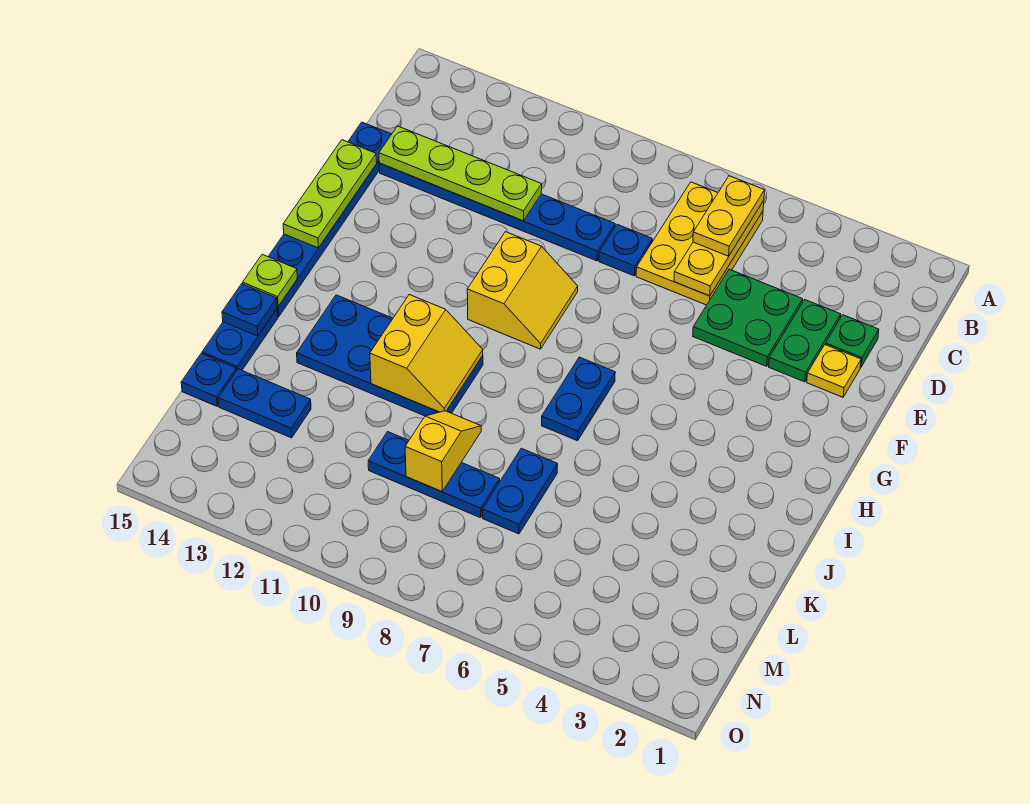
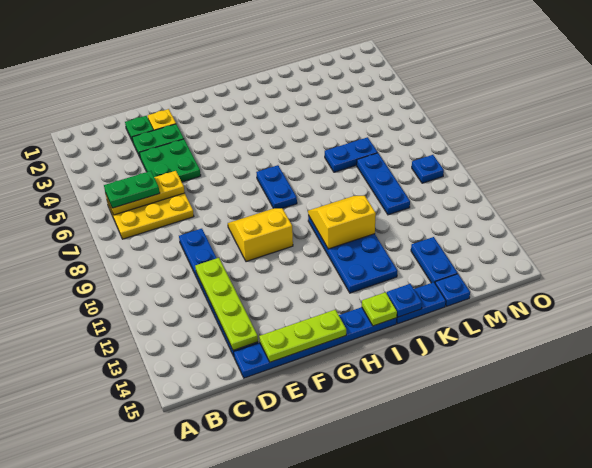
yellow 1x2 plate [693,176,765,256] -> green 1x2 plate [104,171,160,208]
blue 1x1 plate [599,224,652,276] -> blue 1x1 plate moved to [412,155,444,183]
blue 1x2 plate [542,357,615,441] -> blue 1x2 plate turned to [256,165,297,208]
yellow 1x2 slope [405,411,481,492] -> none

